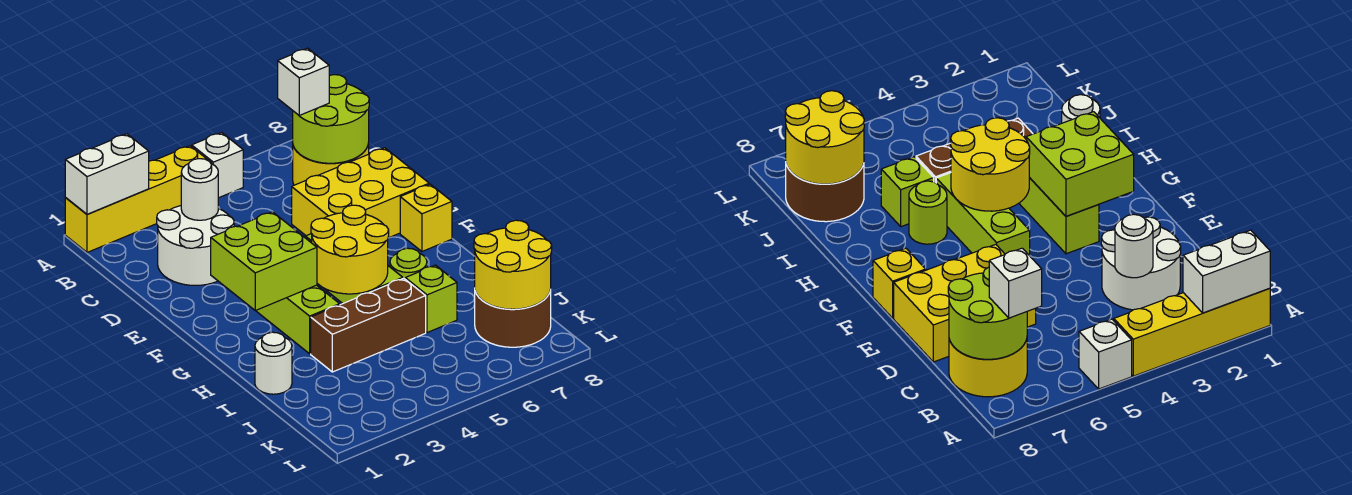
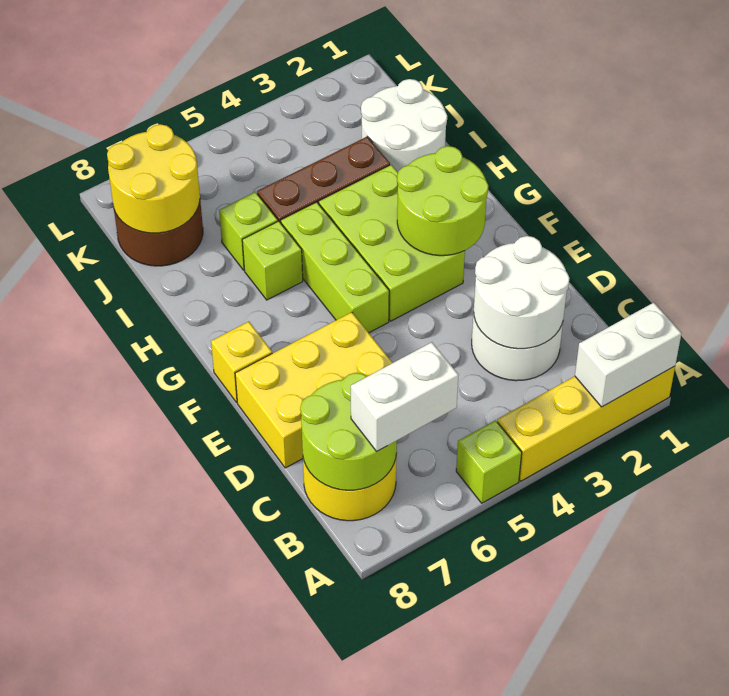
white 1x1 brick [192,133,243,198] -> lime 1x1 brick [456,420,522,503]
white 1x1 brick [278,48,329,115] -> white 1x2 brick [351,342,459,451]
white 1x1 round brick [181,159,218,220] -> white 2x2 round brick [474,236,569,349]
lime 2x2 brick [211,212,317,311] -> lime 2x2 round brick [397,146,488,256]
lime 1x3 brick [256,285,340,354] -> lime 2x3 brick [319,165,465,321]
yellow 2x2 round brick [311,205,389,294] -> none
lime 1x1 round brick [390,248,427,279] -> lime 1x1 brick [242,221,303,300]
white 1x1 round brick [255,332,292,394] -> white 2x2 round brick [361,79,447,172]

